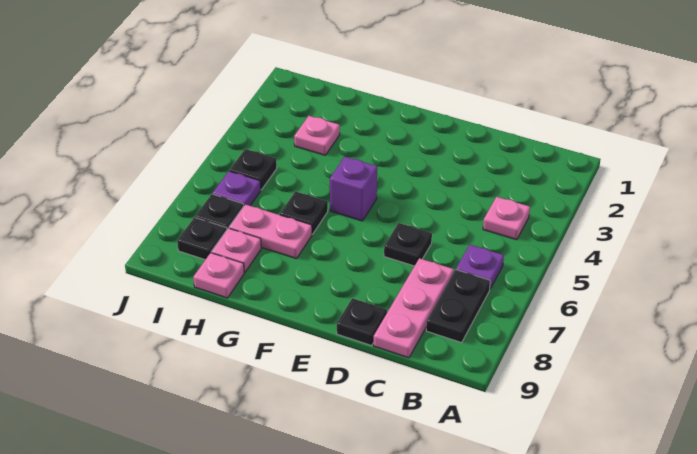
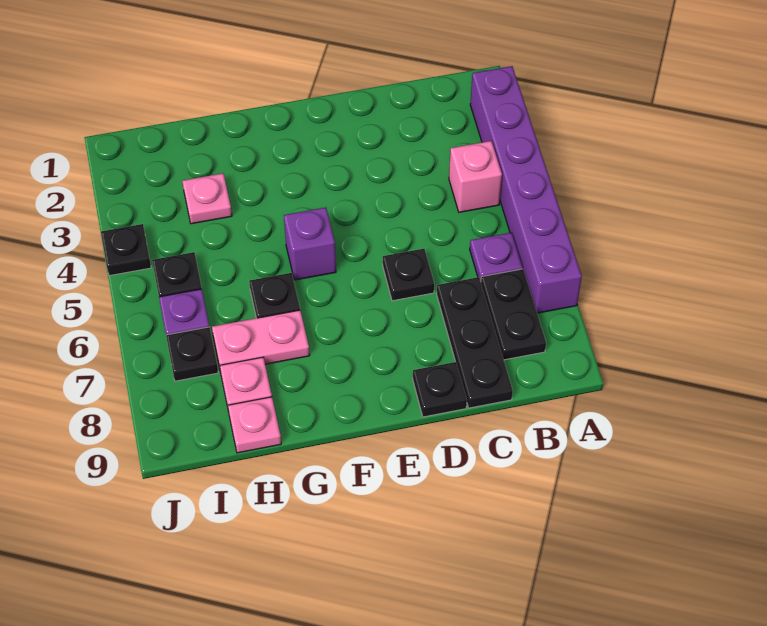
none -> purple 1x6 brick [470,66,582,313]
pink 1x1 plate [483,197,530,240] -> pink 1x1 brick [449,141,502,212]
pink 1x3 plate [374,258,454,358] -> black 1x3 plate [437,277,513,408]
black 1x1 plate [177,218,227,260] -> black 1x1 plate moved to [101,224,151,276]

